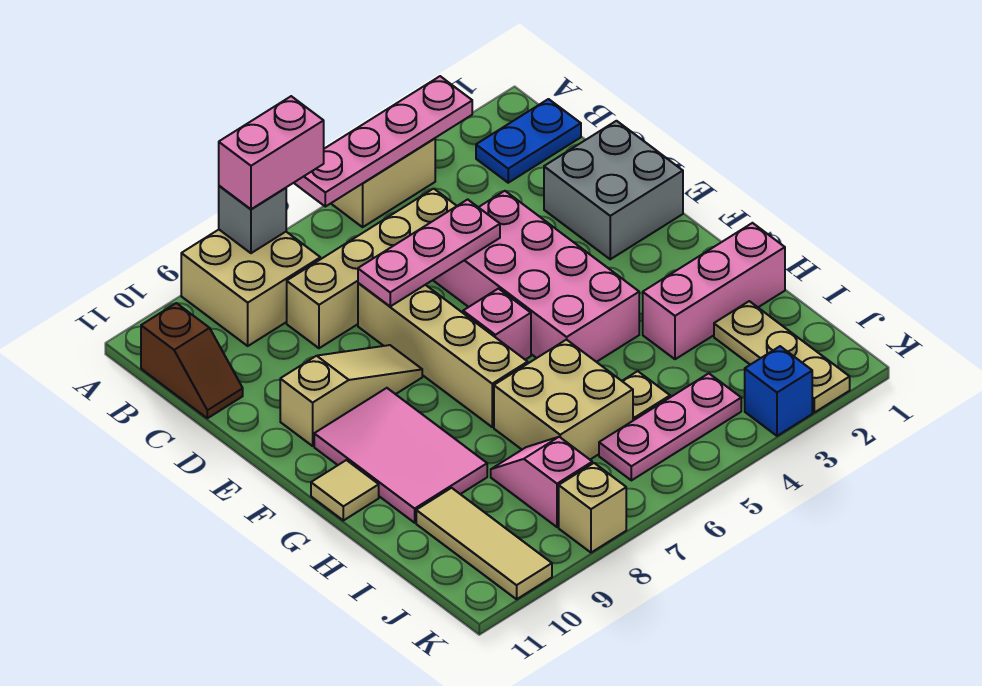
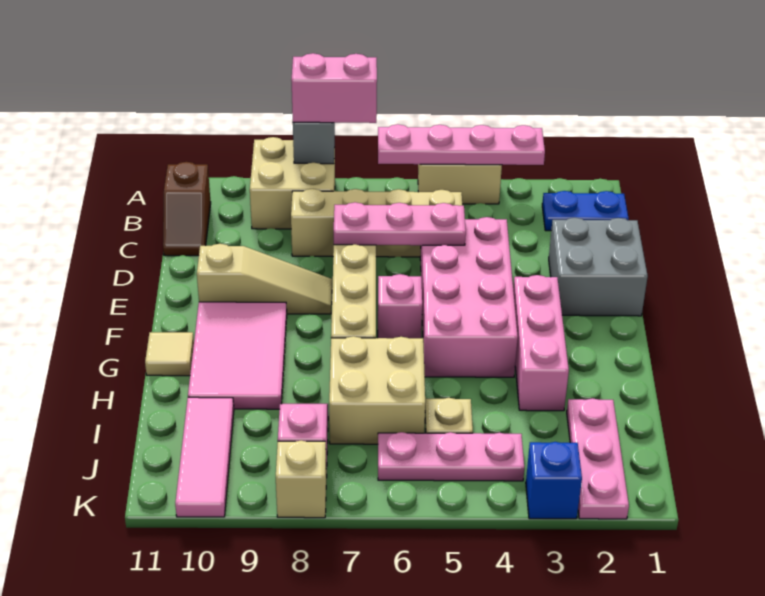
pink 1x3 brick [643,223,785,359] -> pink 1x3 brick turned to [513,275,569,411]
tan 1x3 plate [714,301,850,412] -> pink 1x3 plate [567,398,629,519]
tan 1x3 tile [416,488,552,599] -> pink 1x3 tile [175,397,234,517]

